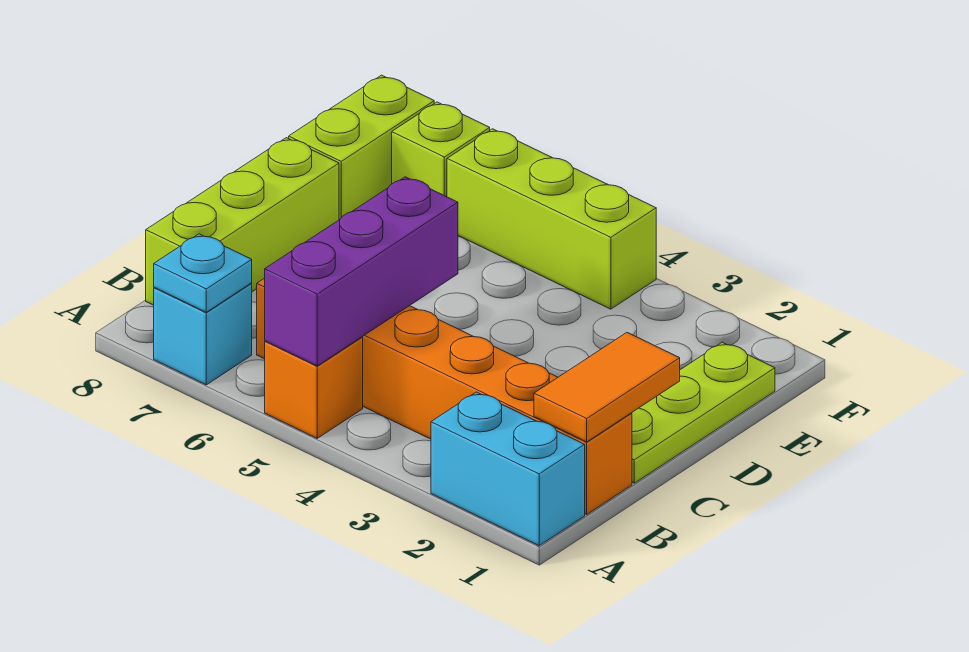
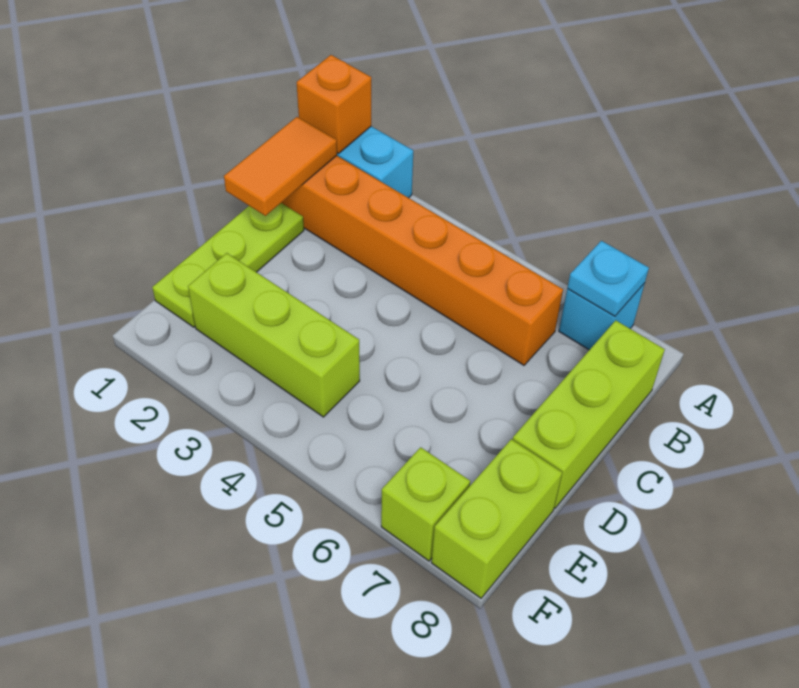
orange 1x1 brick [265,337,363,438] -> orange 1x1 brick moved to [297,55,371,153]
purple 1x3 brick [265,177,458,366] -> none
lime 1x3 brick [447,129,656,309] -> lime 1x3 brick moved to [188,253,360,417]

